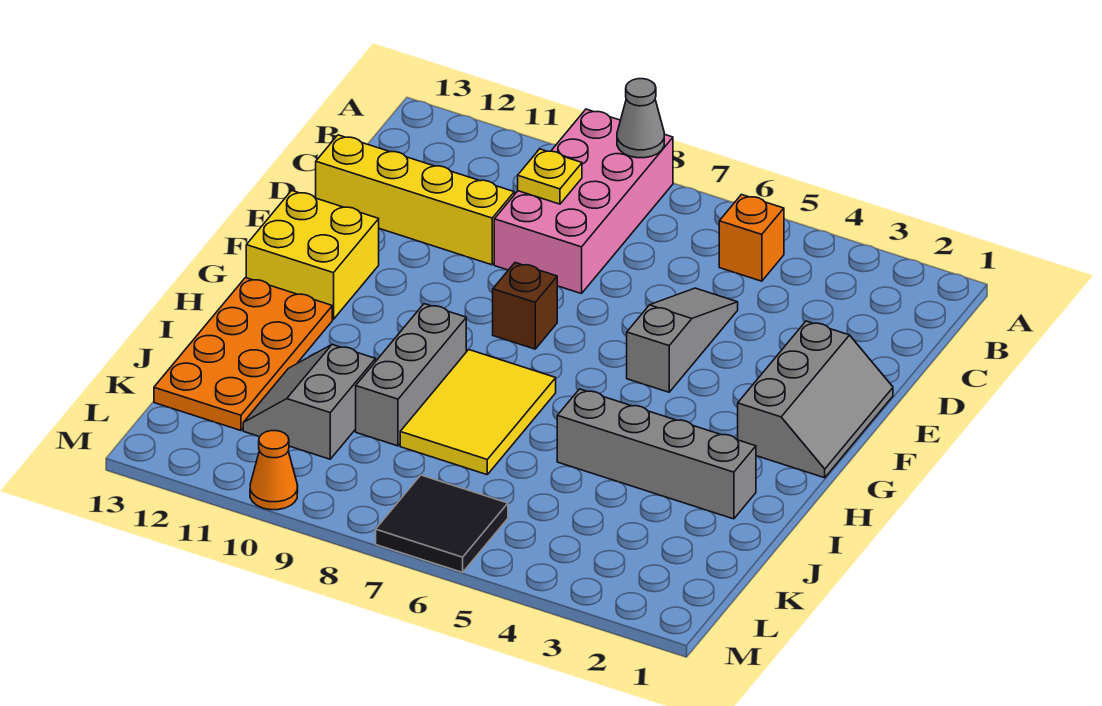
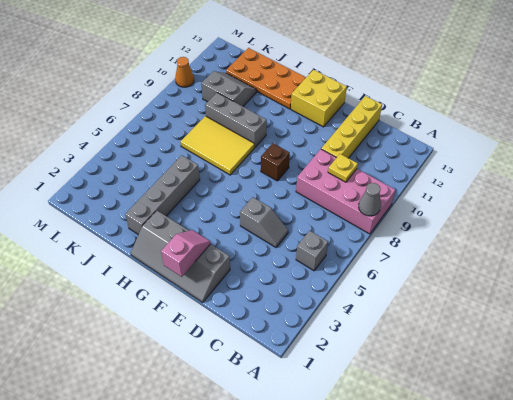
orange 1x1 brick [719,195,784,281] -> grey 1x1 brick [296,231,328,271]
grey 1x3 slope [627,288,738,392] -> grey 1x2 slope [240,197,288,247]
grey 2x3 slope [738,321,893,478] -> grey 2x4 slope [131,211,230,302]
none -> pink 1x2 slope [161,230,211,277]
black 2x2 tile [376,475,508,572] -> none

